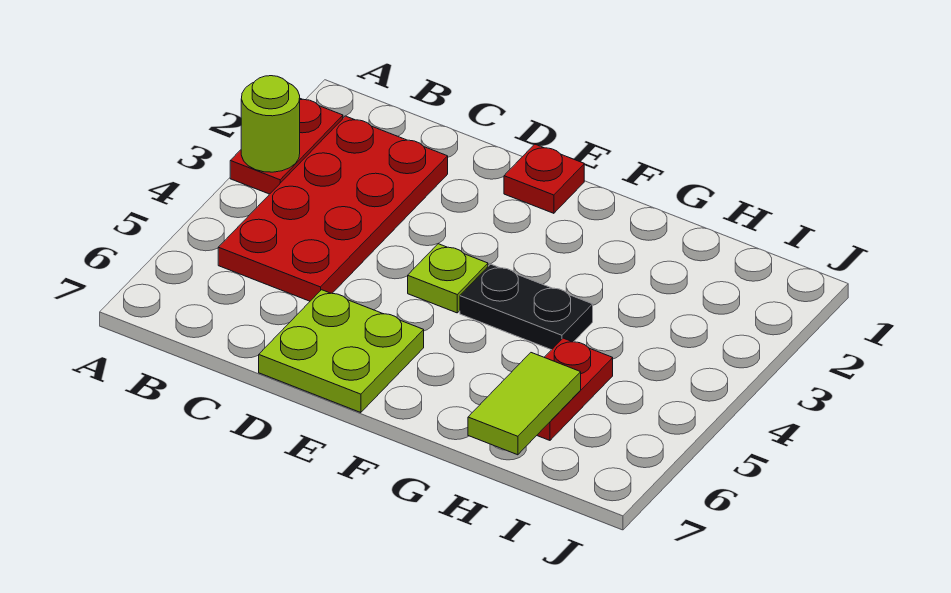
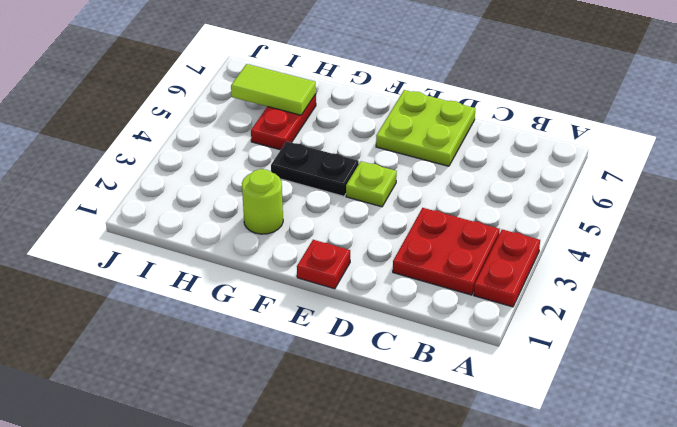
lime 1x1 round brick [241,76,300,172] -> lime 1x1 round brick moved to [242,169,283,234]
red 2x4 plate [218,116,448,301] -> red 2x2 plate [393,208,500,295]
lime 1x2 tile [468,353,581,455] -> lime 1x2 tile turned to [231,64,316,115]

